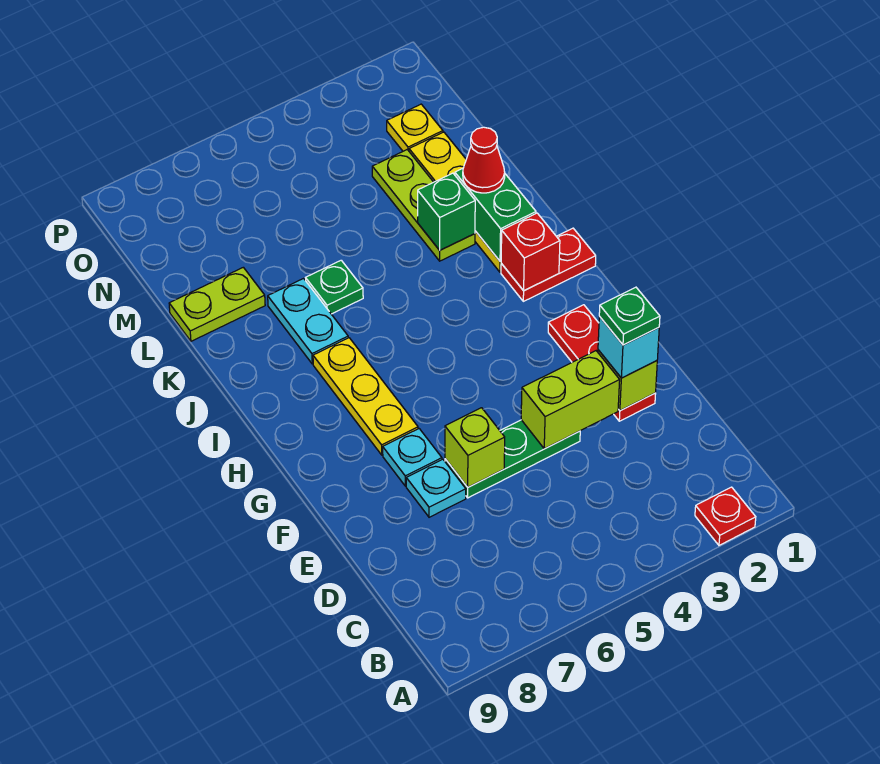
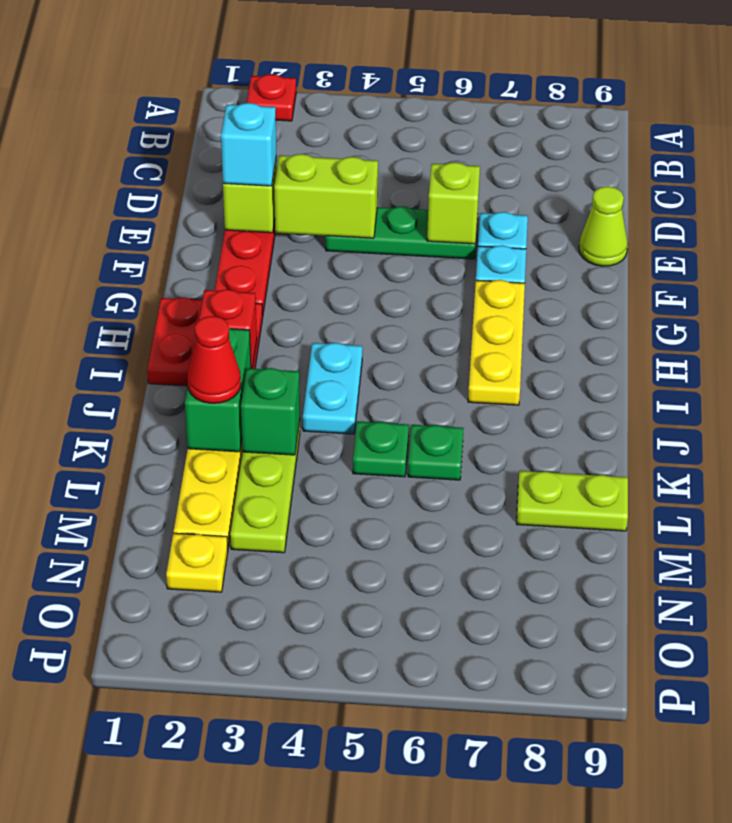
green 1x1 plate [599,287,660,345] -> green 1x1 plate moved to [353,421,409,477]
none -> lime 1x1 cone [579,186,628,266]
red 1x2 plate [501,228,596,301] -> red 2x2 plate [147,298,263,386]
cyan 1x2 plate [268,279,348,364] -> cyan 1x2 plate moved to [303,343,362,434]

